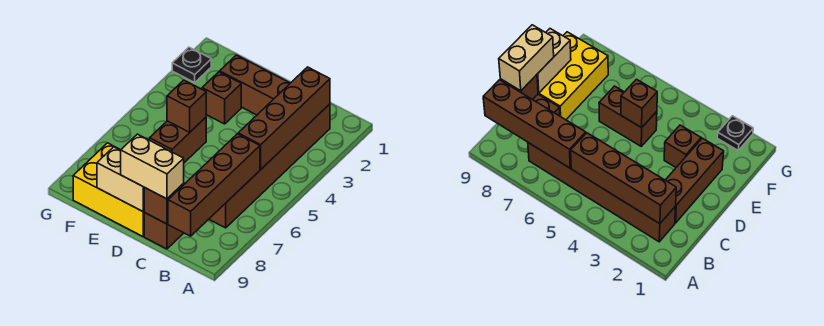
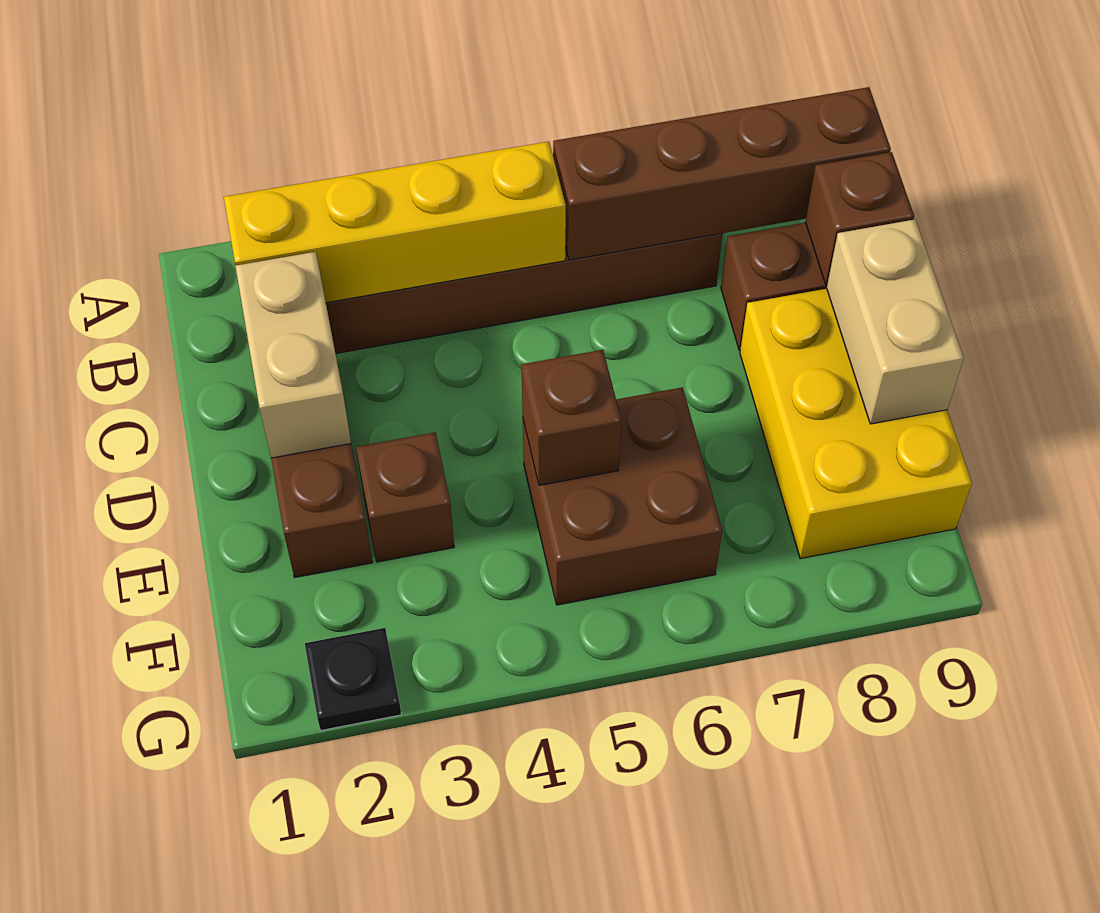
brown 1x4 brick [238,67,330,169] -> yellow 1x4 brick [224,142,566,303]
tan 1x2 brick [121,134,184,199] -> tan 1x2 brick moved to [236,252,351,458]
brown 1x2 brick [150,117,206,163] -> brown 2x2 brick [523,387,722,605]

